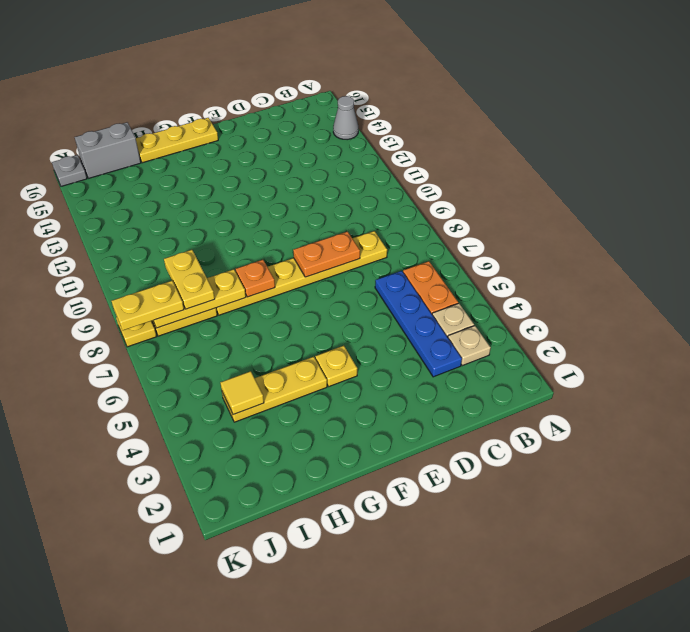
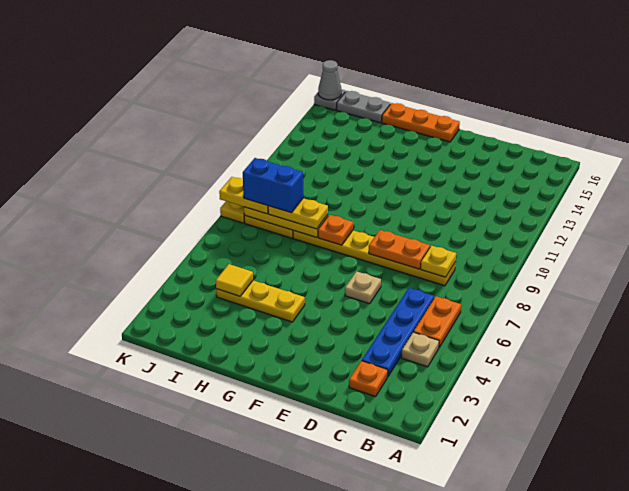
grey 1x1 cone [333,96,358,140] -> grey 1x1 cone moved to [318,60,342,100]
tan 1x1 plate [448,326,491,366] -> tan 1x1 plate moved to [345,271,381,304]
none -> orange 1x1 plate [349,361,388,397]
yellow 1x1 plate [315,346,357,386] -> yellow 1x1 plate moved to [420,246,456,277]
yellow 1x3 plate [136,118,218,163] -> orange 1x3 plate [382,103,460,142]
yellow 1x2 plate [164,250,215,309] -> yellow 1x2 plate turned to [268,198,328,229]
none -> blue 1x2 brick [243,158,303,213]
grey 1x2 brick [75,122,141,178] -> grey 1x2 plate [336,91,390,123]

